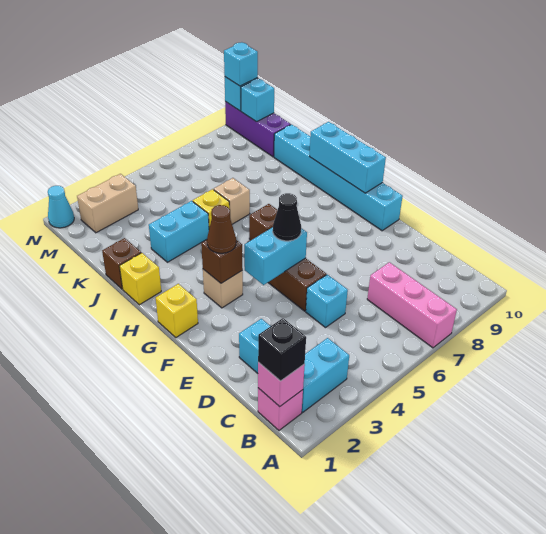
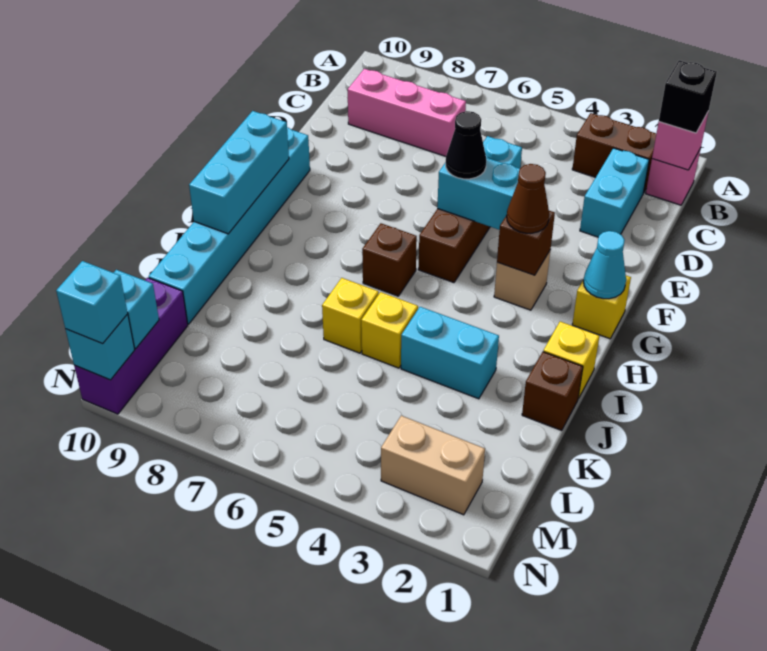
pink 1x3 brick [367,262,457,348] -> pink 1x3 brick turned to [348,69,466,156]
cyan 1x2 brick [302,338,349,412] -> brown 1x2 brick [572,113,656,193]
tan 1x1 brick [214,178,250,224] -> yellow 1x1 brick [322,278,379,353]
cyan 1x1 cone [48,186,74,228] -> cyan 1x1 cone moved to [584,231,626,299]

